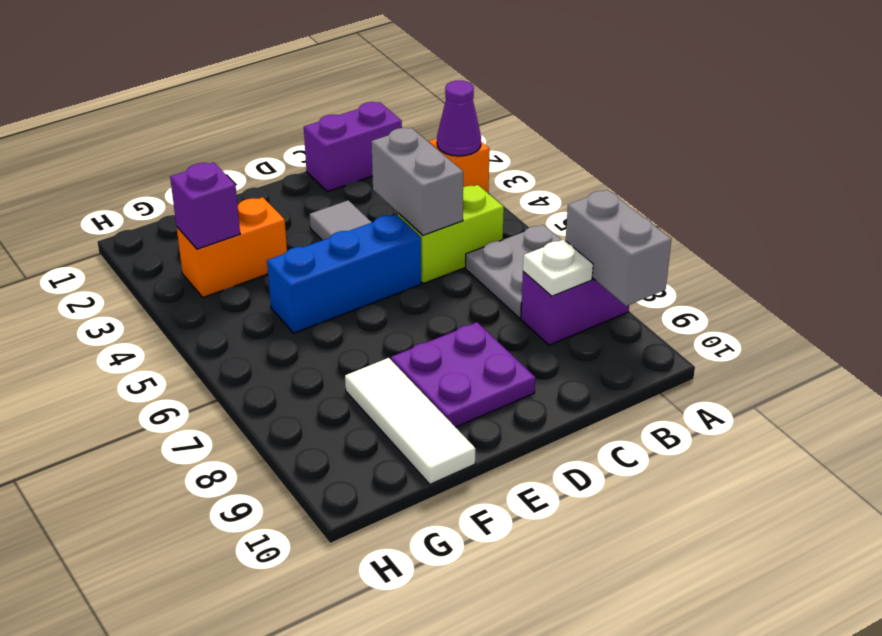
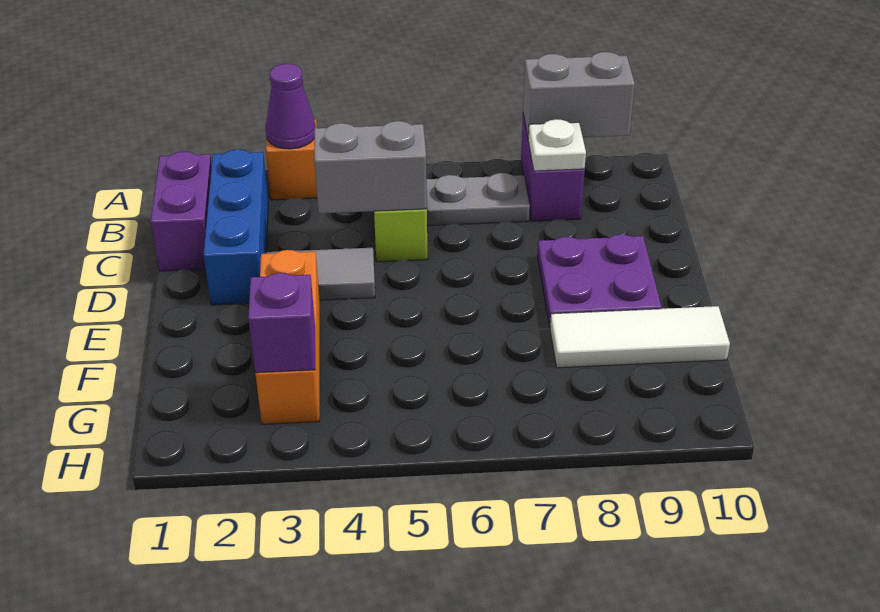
grey 2x2 plate [466,225,561,318] -> grey 1x2 plate [426,173,530,226]
blue 1x3 brick [267,214,421,333] -> blue 1x3 brick moved to [204,149,268,305]
orange 1x2 brick [177,197,287,297] -> orange 1x3 brick [255,250,320,424]

